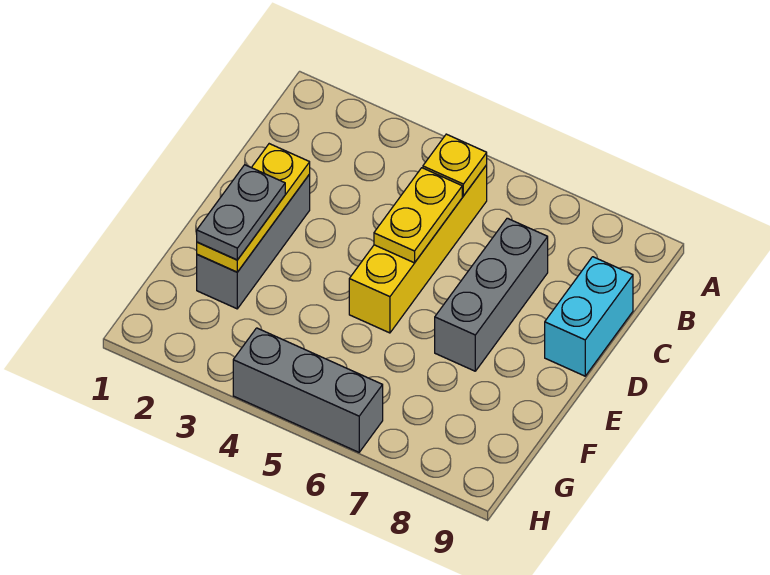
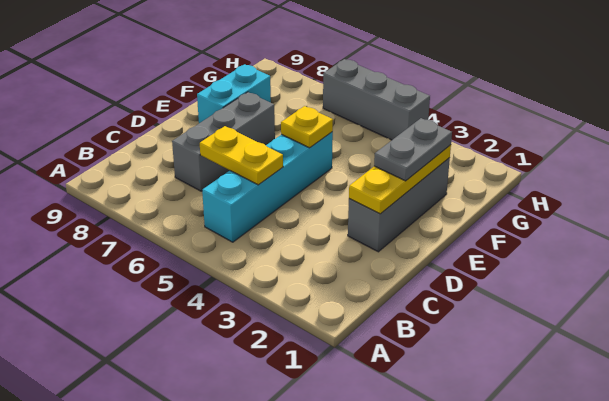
yellow 1x4 brick [349,165,487,333] -> cyan 1x4 brick [202,132,333,242]
yellow 1x1 plate [423,134,487,196] -> yellow 1x1 plate moved to [281,106,333,148]
yellow 1x2 plate [374,168,462,263] -> yellow 1x2 plate turned to [200,126,283,185]
cyan 1x2 brick [545,257,633,376] -> cyan 1x2 brick moved to [197,64,271,123]

